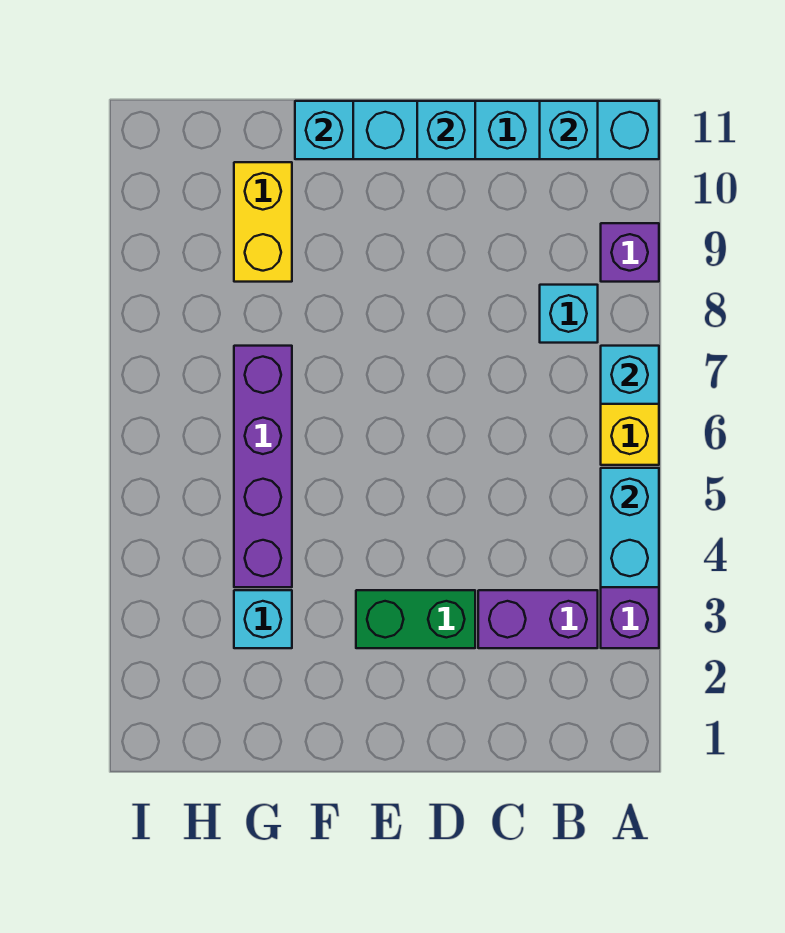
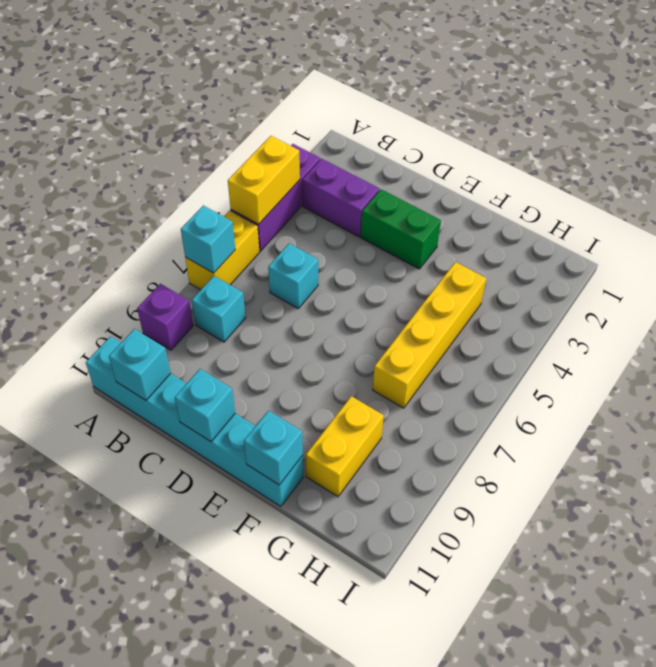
cyan 1x2 brick [601,468,659,587] -> yellow 1x2 brick [228,136,300,224]
cyan 1x1 brick [234,590,292,648] -> cyan 1x1 brick moved to [268,243,318,308]
purple 1x4 brick [234,346,292,587] -> yellow 1x4 brick [373,262,486,408]

